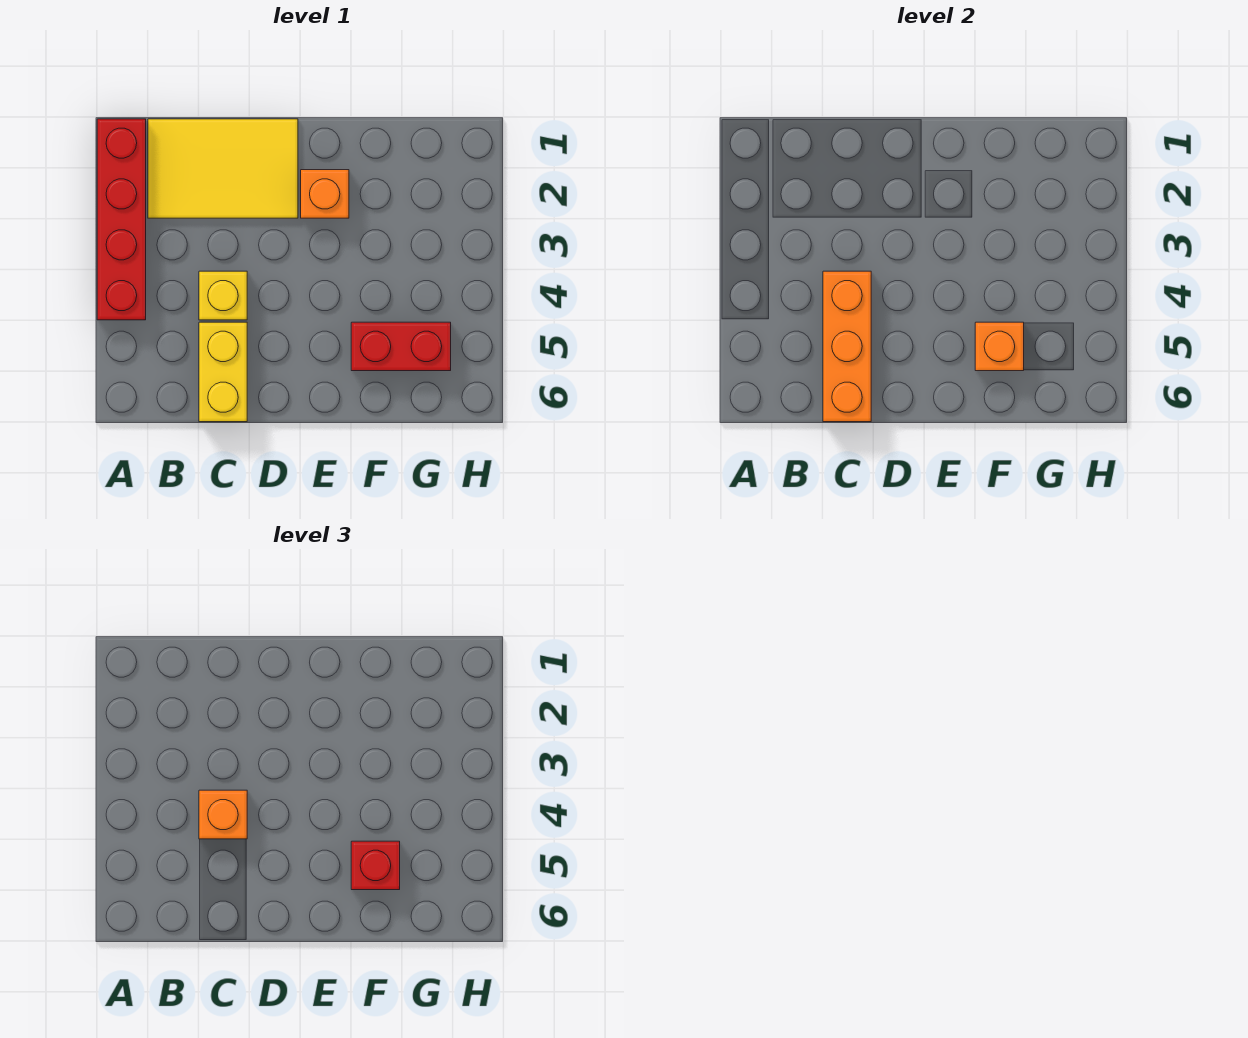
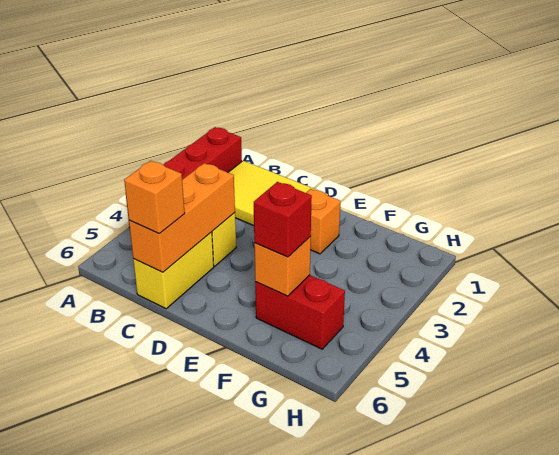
orange 1x1 brick [199,790,247,839] -> orange 1x1 brick moved to [124,161,185,234]

